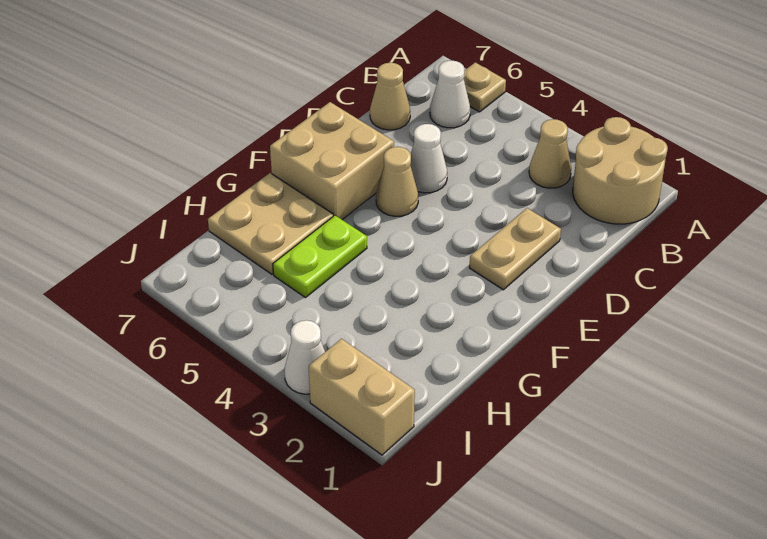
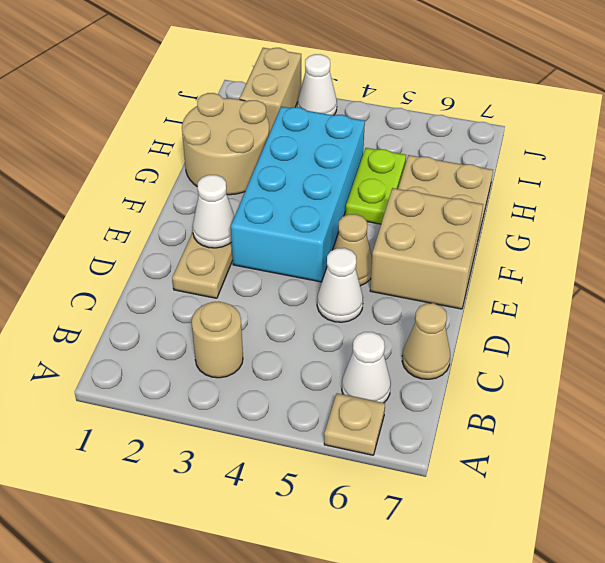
tan 2x2 round brick [573,117,668,224] -> tan 2x2 round brick moved to [182,93,269,195]
tan 1x1 cone [529,119,571,188] -> tan 1x1 round brick [191,302,243,378]
none -> white 1x1 cone [193,175,235,248]
none -> cyan 2x4 brick [231,107,365,282]
tan 1x2 brick [309,339,415,455] -> tan 1x2 brick turned to [240,48,301,133]

